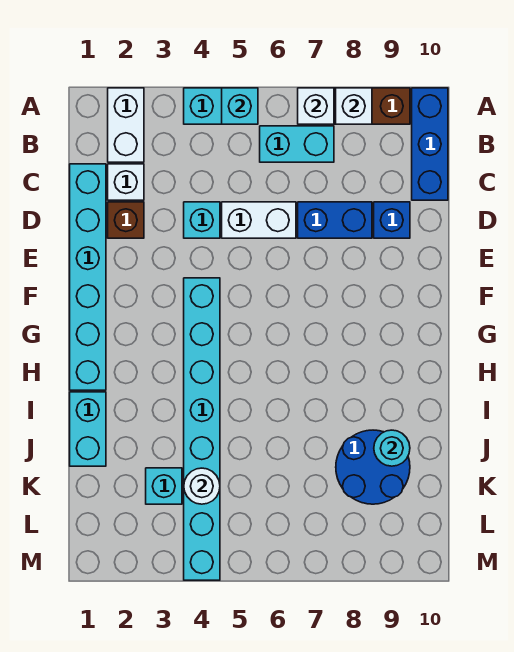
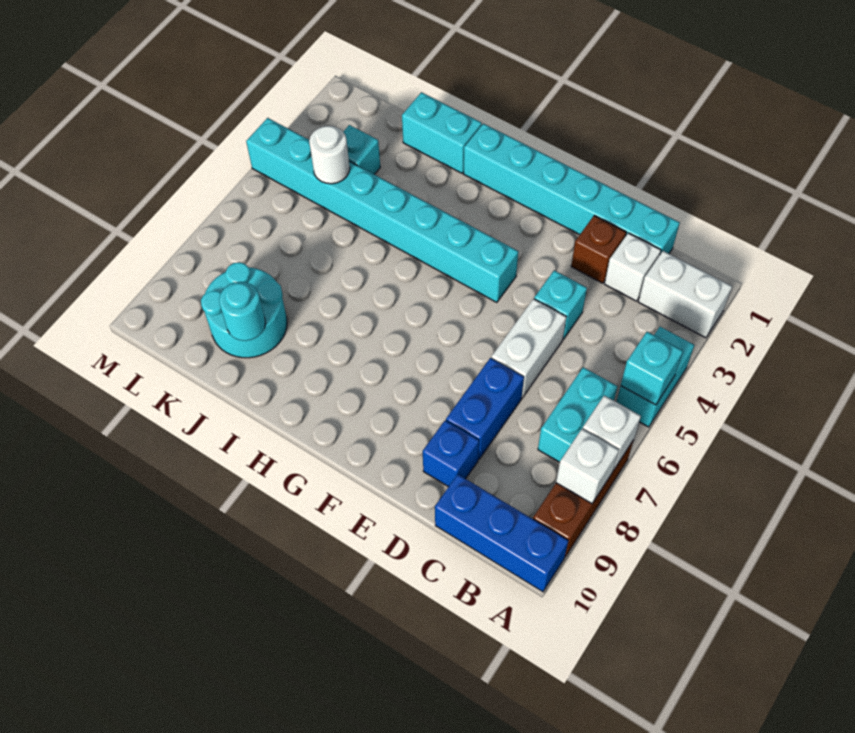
blue 2x2 round brick [336,430,410,504] -> cyan 2x2 round brick [201,262,287,358]

